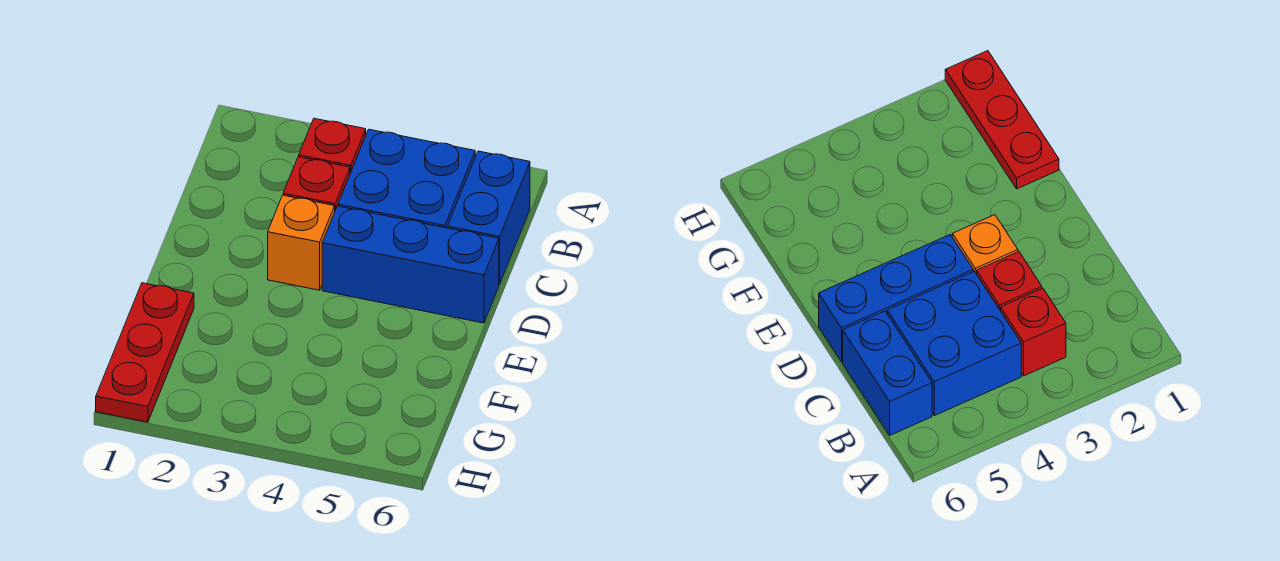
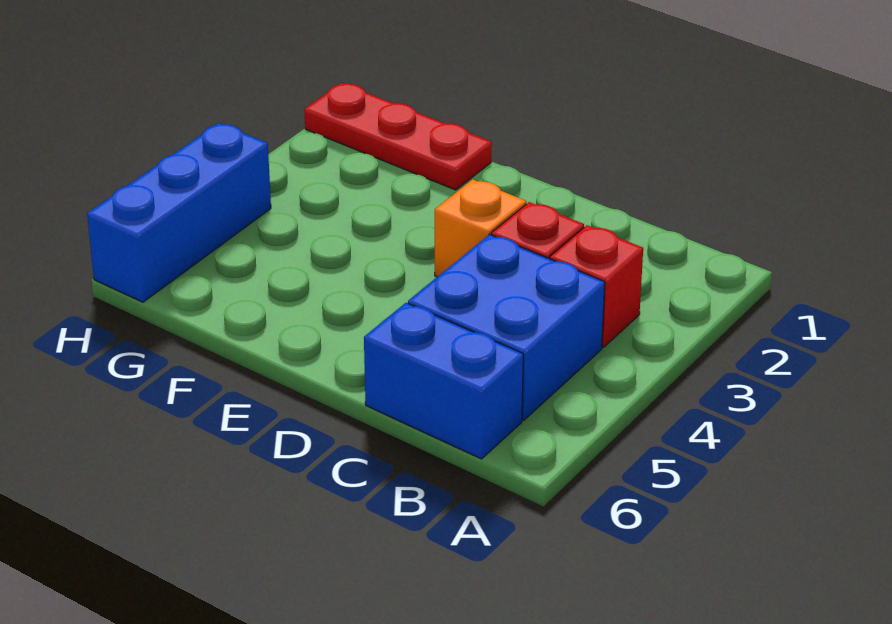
blue 1x3 brick [322,206,499,323] -> blue 1x3 brick moved to [87,123,271,302]

